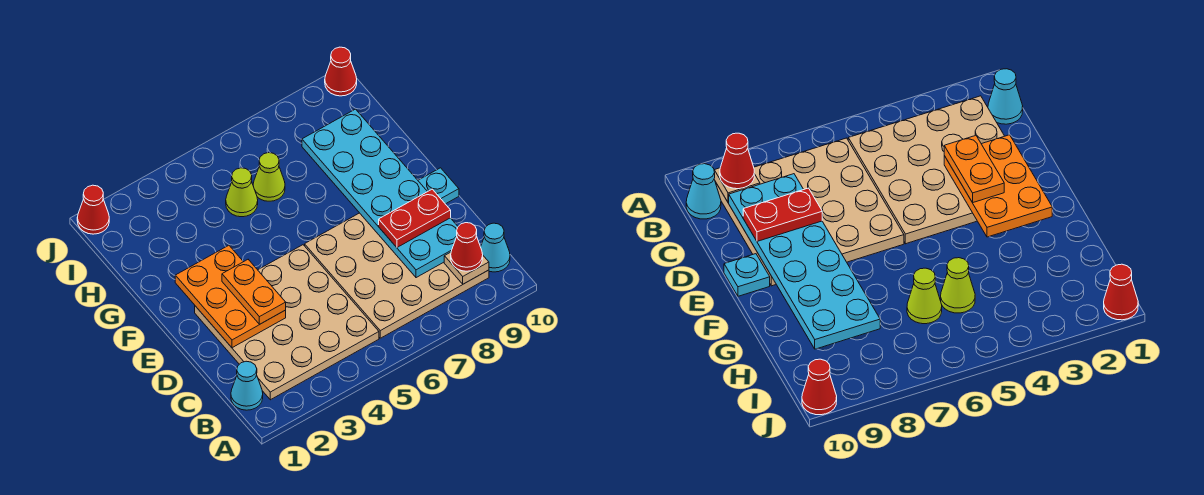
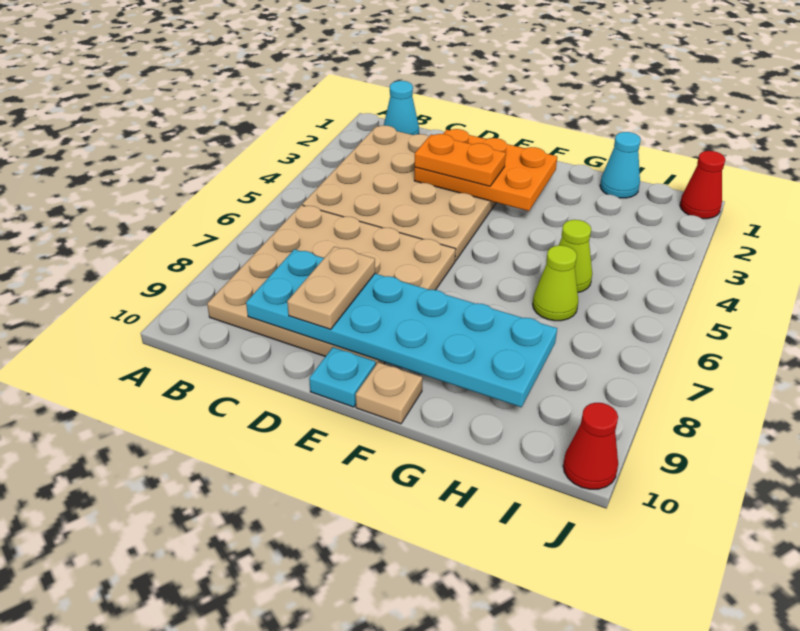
tan 1x1 plate [444,252,489,284] -> tan 1x1 plate moved to [356,362,422,424]
red 1x1 cone [451,223,483,271] -> none
cyan 1x1 cone [481,223,510,272] -> cyan 1x1 cone moved to [600,132,641,198]
red 1x2 plate [379,189,451,247] -> tan 1x2 plate [287,247,375,329]

